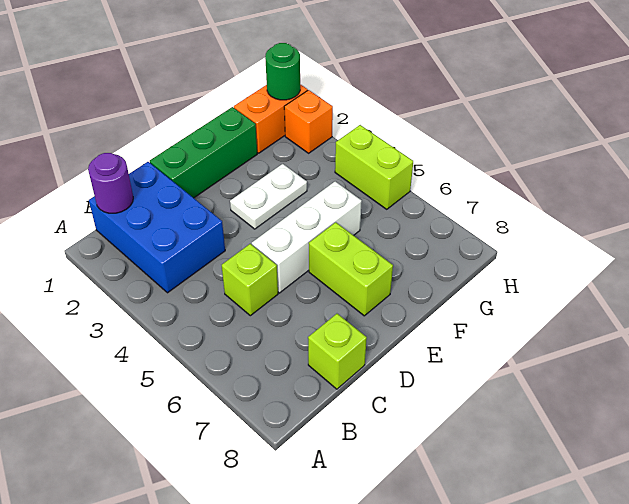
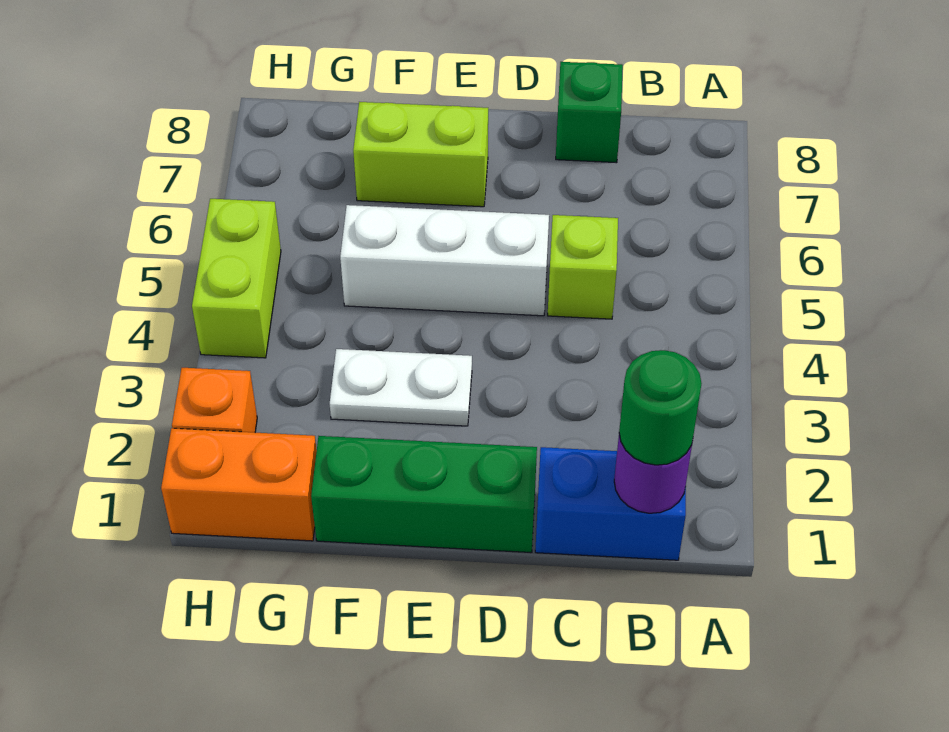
blue 2x3 brick [89,162,225,293] -> blue 1x2 brick [535,447,686,560]
lime 1x1 brick [308,314,367,389] -> green 1x1 brick [556,62,623,163]
lime 1x2 brick [309,222,393,316] -> lime 1x2 brick turned to [353,102,488,207]
green 1x1 round brick [265,43,300,100] -> green 1x1 round brick moved to [619,350,702,465]

